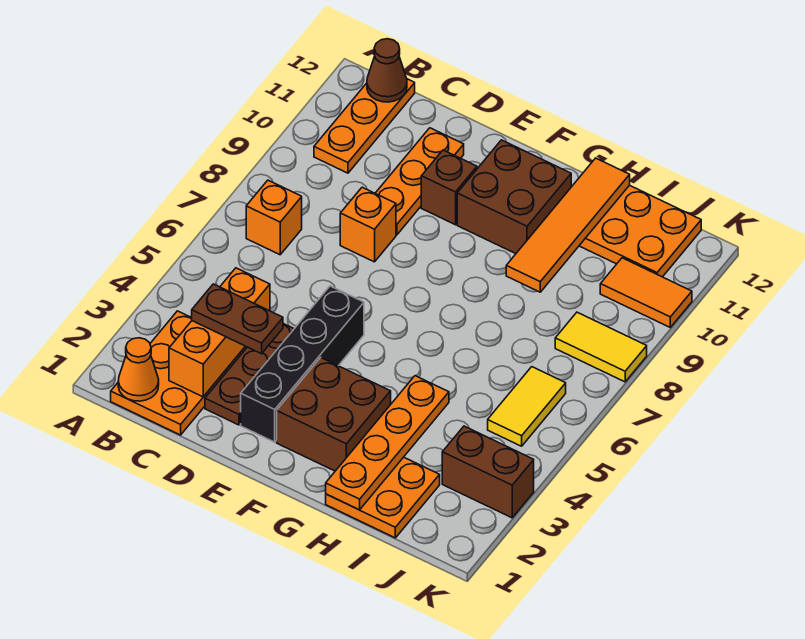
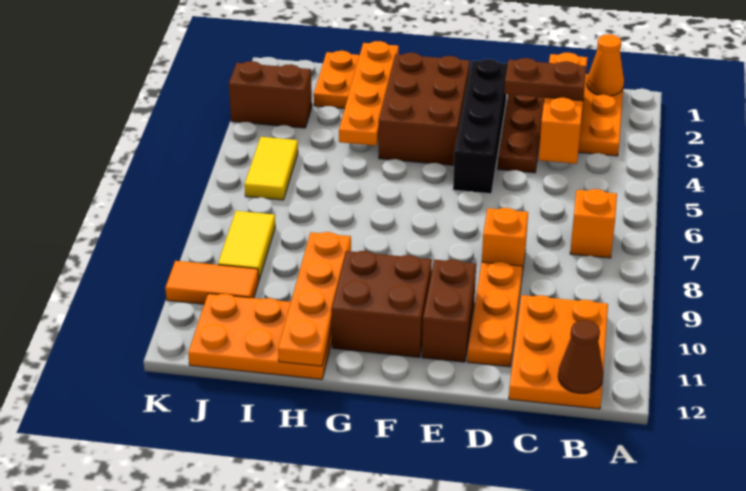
orange 1x3 plate [314,79,415,173] -> orange 2x3 plate [509,295,608,409]
brown 1x1 brick [421,150,477,225] -> brown 1x2 brick [422,259,476,362]
brown 2x2 brick [277,358,391,471] -> brown 2x3 brick [379,53,470,165]
orange 1x4 tile [506,158,630,292] -> orange 1x4 plate [278,232,351,366]
yellow 1x2 tile [555,312,647,382] -> yellow 1x2 tile turned to [218,211,275,279]

